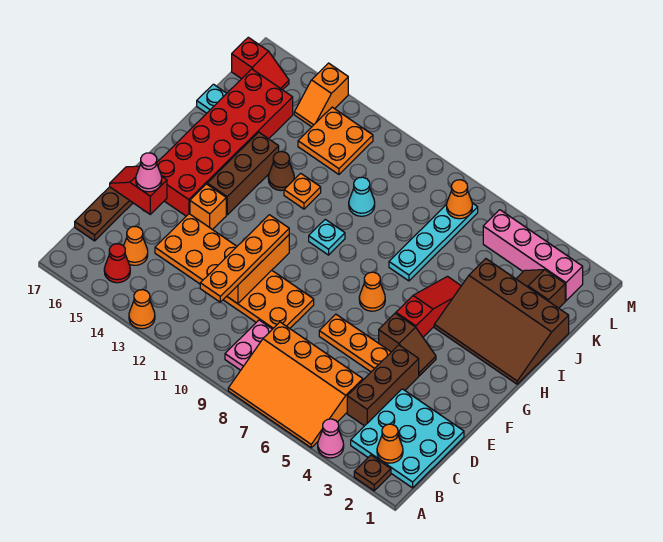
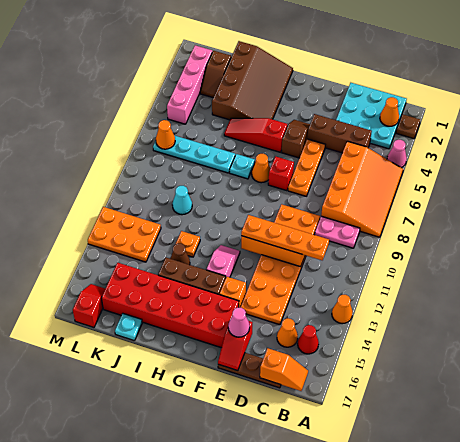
none -> red 1x1 brick [268,156,294,191]
none -> pink 1x2 slope [206,245,240,277]
cyan 1x1 plate [309,219,345,255] -> cyan 1x1 plate moved to [230,154,255,179]
orange 2x2 plate [298,107,373,174] -> orange 2x3 plate [88,207,161,262]
orange 1x2 slope [294,63,348,127] -> orange 1x2 slope moved to [260,348,308,391]

